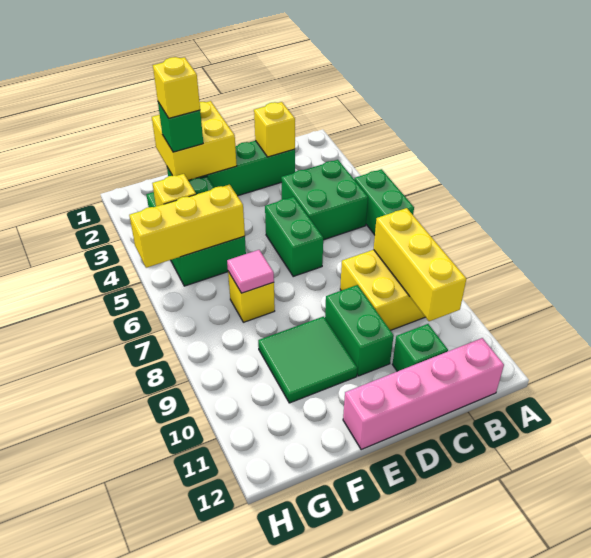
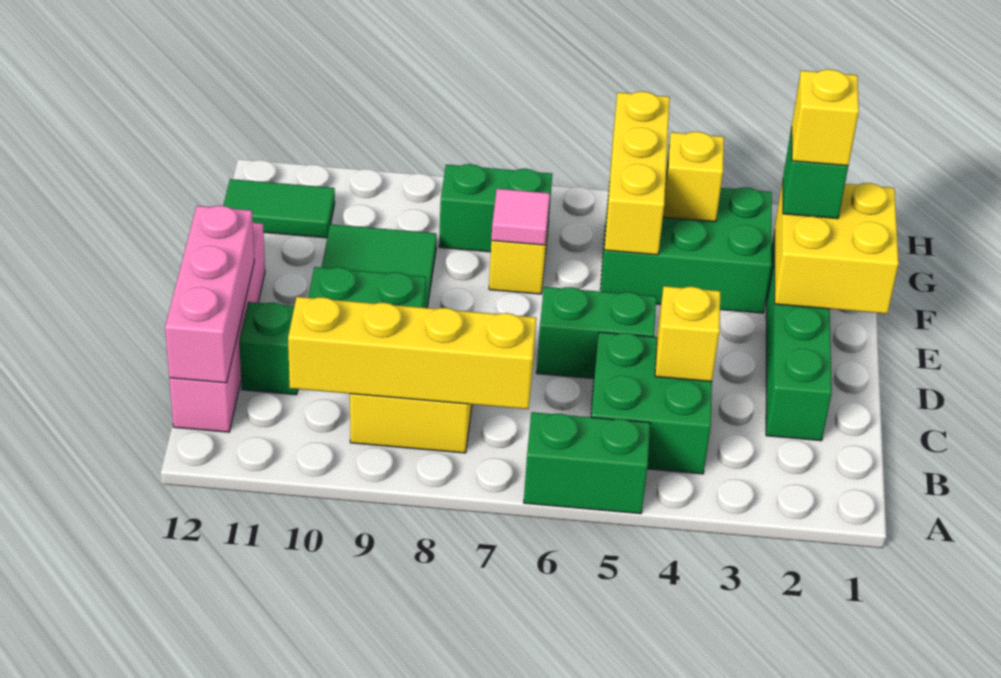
yellow 1x3 brick [374,208,466,321] -> yellow 1x4 brick [288,297,536,409]
none -> pink 1x3 brick [165,206,254,383]
yellow 1x1 brick [254,102,295,157] -> yellow 1x1 brick moved to [655,286,720,382]
none -> green 1x2 brick [439,164,552,252]
none -> green 1x2 tile [223,179,335,238]

